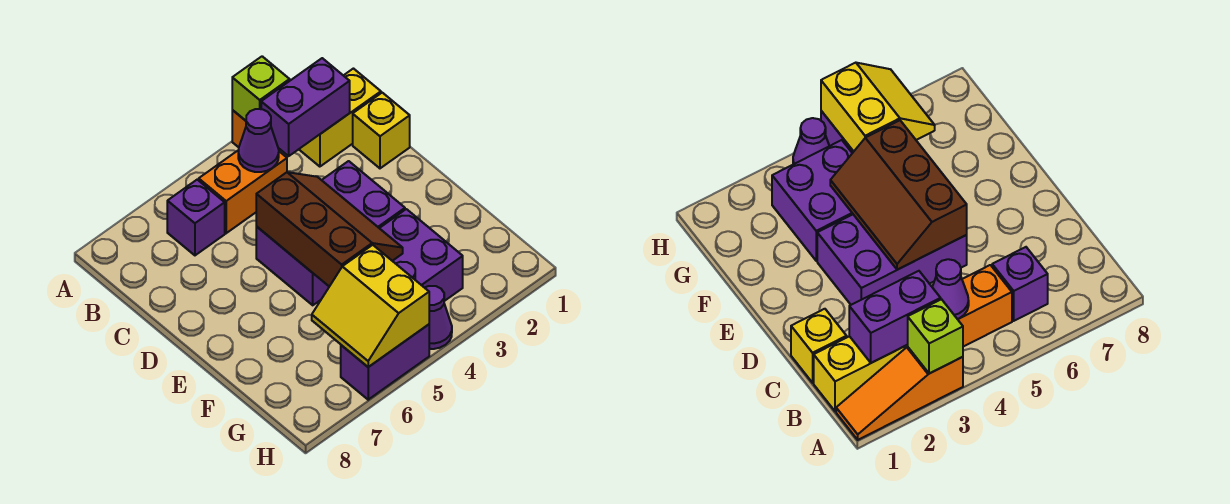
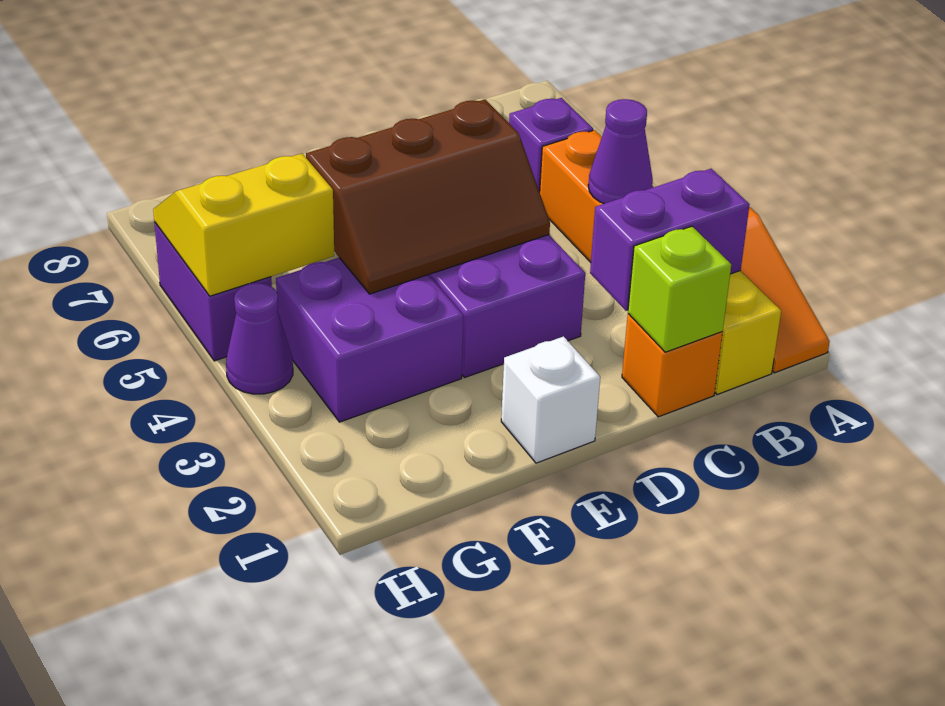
lime 1x1 brick [232,56,290,121] -> lime 1x1 brick moved to [628,226,731,352]
purple 1x2 brick [261,58,350,156] -> purple 1x2 brick turned to [590,169,750,311]
yellow 1x1 brick [353,93,410,168] -> orange 1x1 brick [622,314,723,417]
none -> white 1x1 brick [501,336,600,463]

